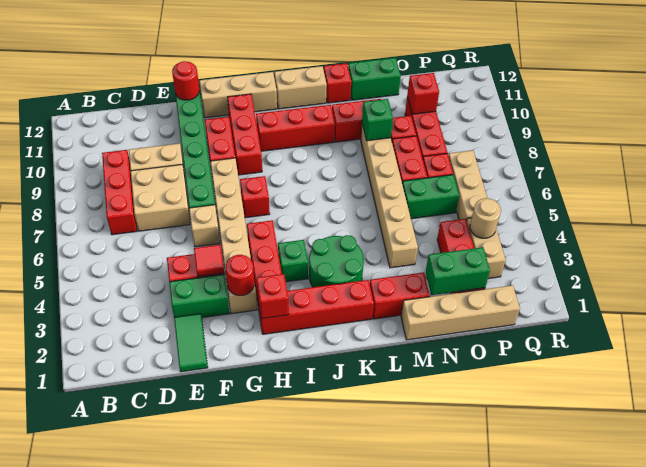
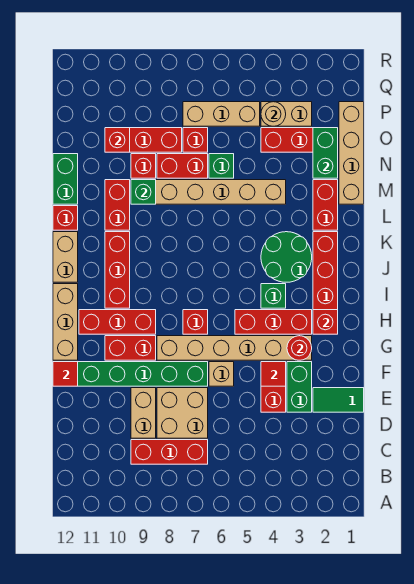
red 1x1 round brick [172,61,199,100] -> red 1x1 tile [53,362,78,386]
green 1x2 brick [402,175,459,219] -> green 1x1 brick [209,154,234,178]

